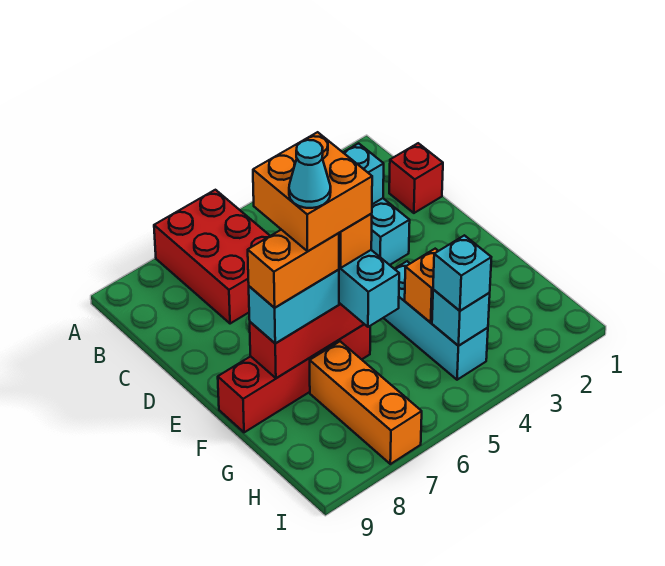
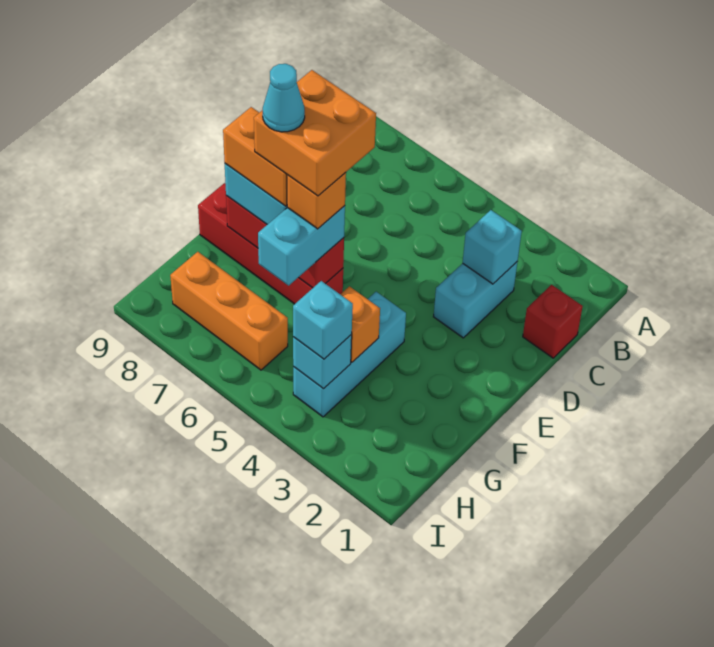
red 2x3 brick [154,190,270,324] -> none
orange 1x3 brick [310,341,422,464] -> orange 1x3 brick turned to [170,252,288,370]

